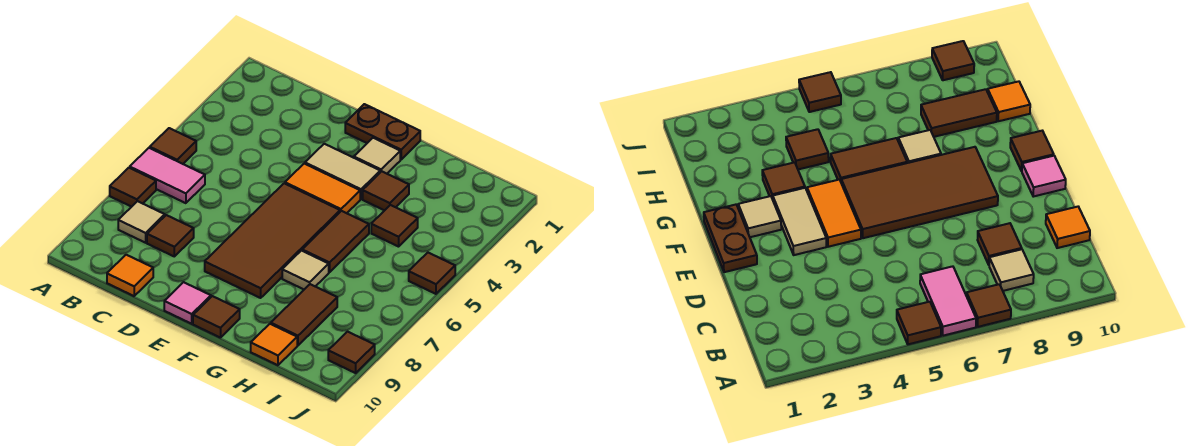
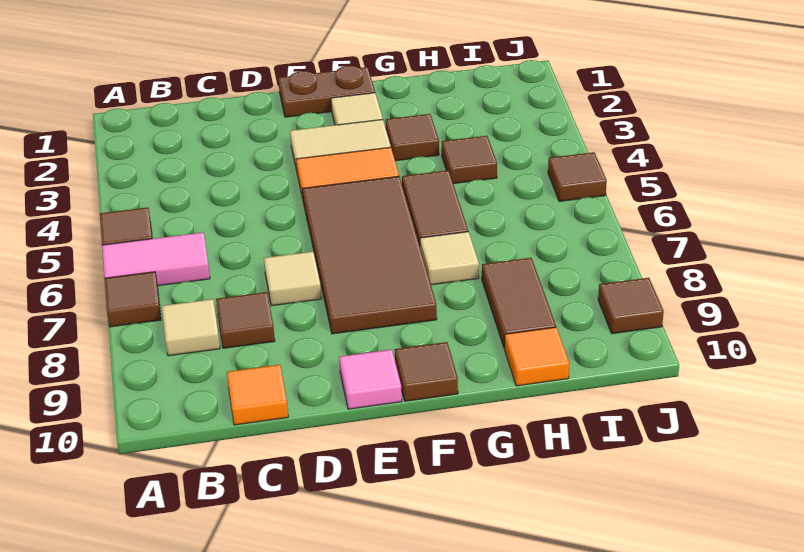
none -> tan 1x1 tile [264,252,322,306]

